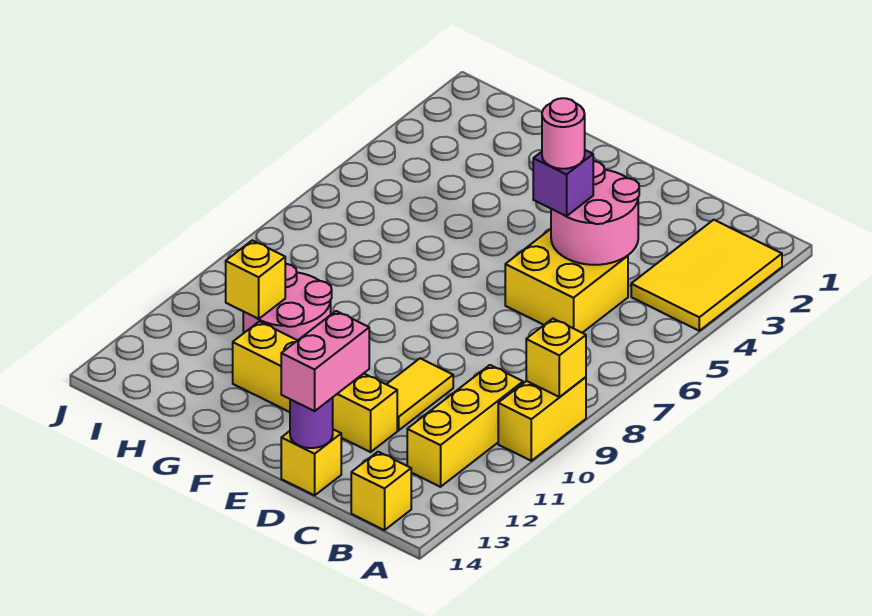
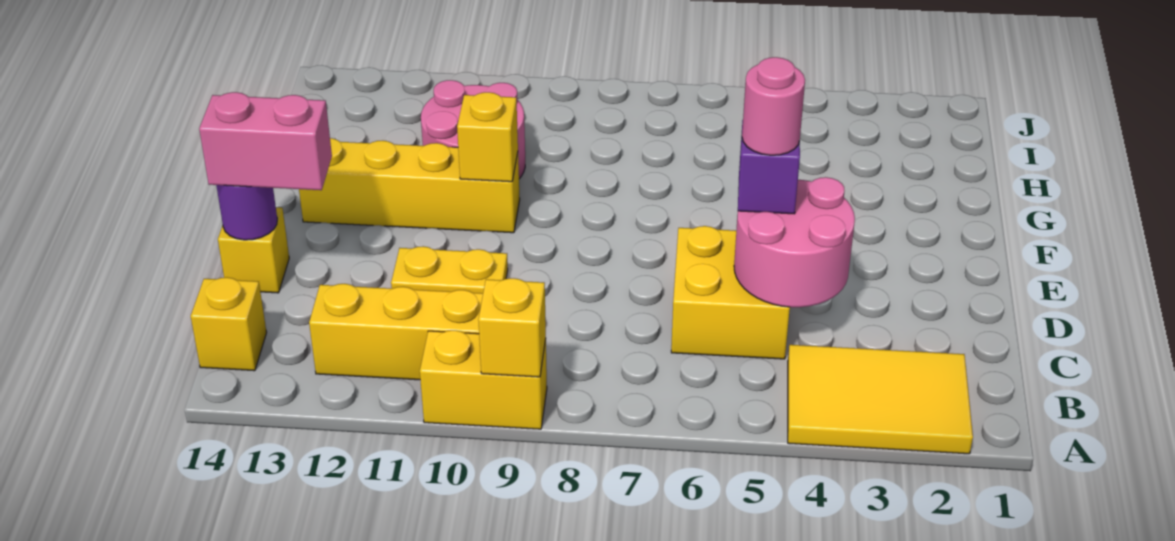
yellow 1x2 tile [386,358,453,430] -> yellow 1x2 plate [391,246,508,293]
yellow 1x4 brick [233,322,397,452] -> yellow 1x4 brick turned to [299,138,520,233]
yellow 1x1 brick [226,240,285,319] -> yellow 1x1 brick moved to [457,92,518,182]

